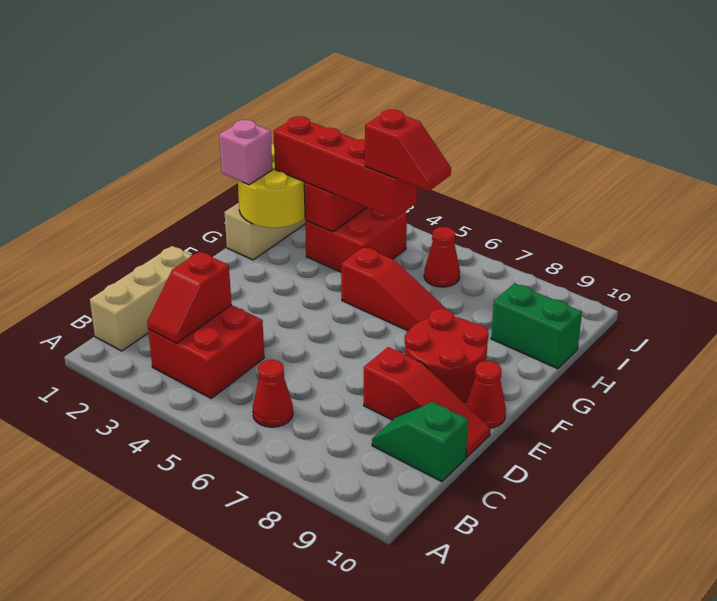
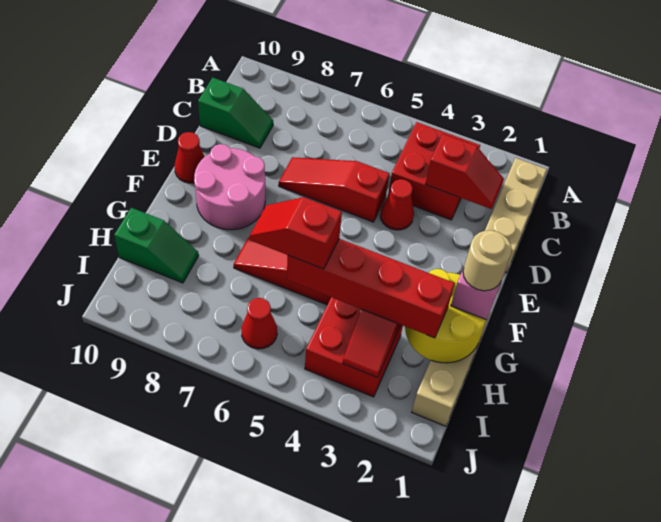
red 1x2 slope [147,252,232,344] -> red 1x2 slope turned to [426,134,504,209]
red 1x1 cone [253,360,293,427] -> red 1x1 cone moved to [380,179,414,230]
red 1x3 slope [364,347,490,457] -> red 1x3 slope moved to [279,157,390,222]
red 2x2 round brick [405,309,489,403] -> pink 2x2 round brick [194,144,265,230]
none -> tan 1x1 round brick [463,230,512,291]
green 1x2 brick [491,283,582,369] -> green 1x2 slope [114,208,199,283]

